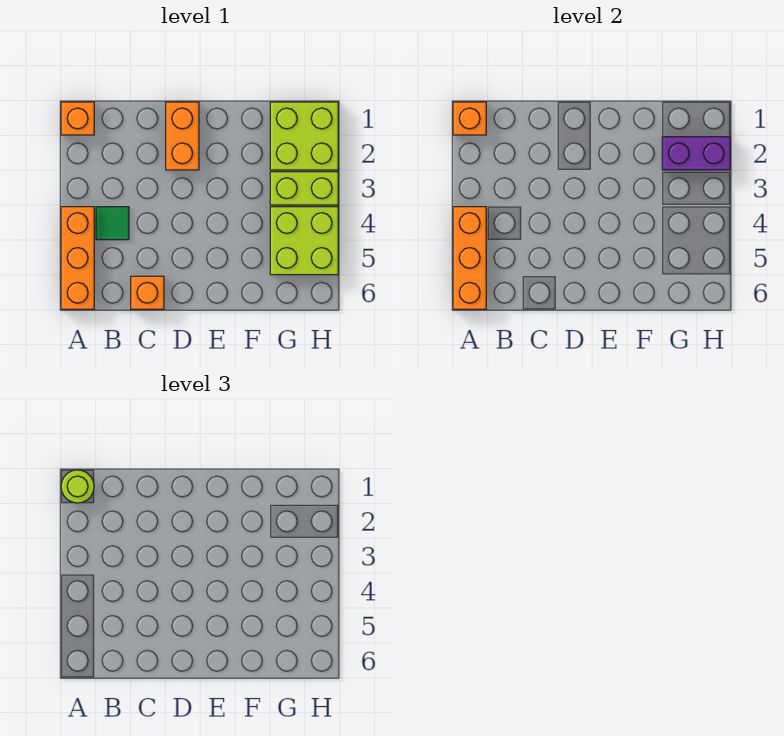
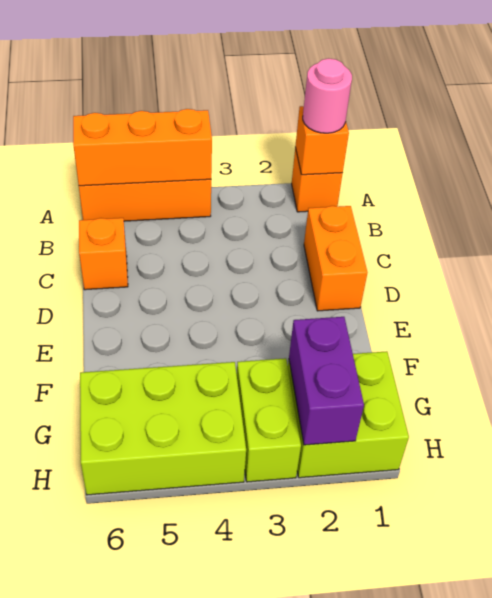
lime 1x1 round brick [61,470,94,503] -> pink 1x1 round brick [303,59,352,133]
green 1x1 tile [96,207,129,240] -> none
orange 1x2 brick [166,102,199,170] -> orange 1x2 brick turned to [304,206,368,311]
lime 2x2 brick [270,207,338,275] -> lime 2x3 brick [80,362,246,495]

